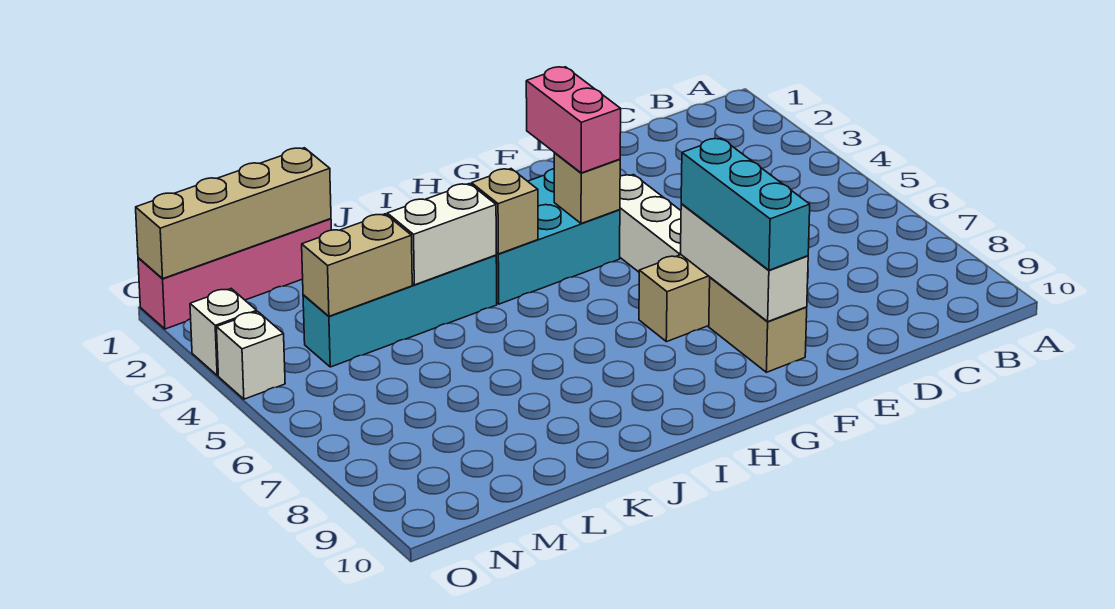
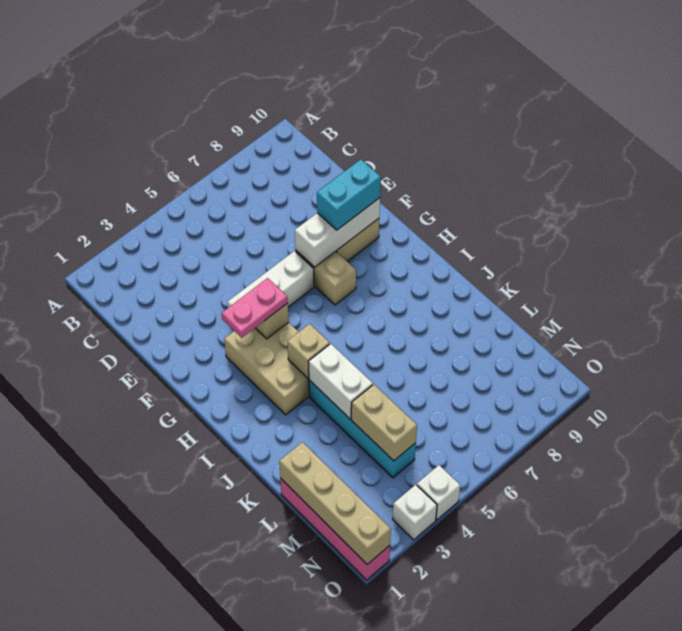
cyan 1x3 brick [681,138,810,270] -> cyan 1x2 brick [317,159,381,230]
cyan 2x3 brick [496,169,620,304] -> tan 2x3 brick [224,322,309,415]
pink 1x2 brick [526,67,621,173] -> pink 1x2 plate [222,278,288,338]

